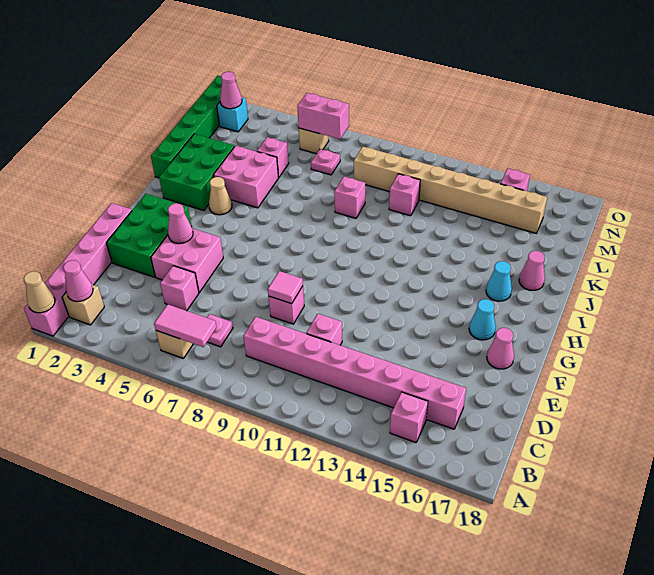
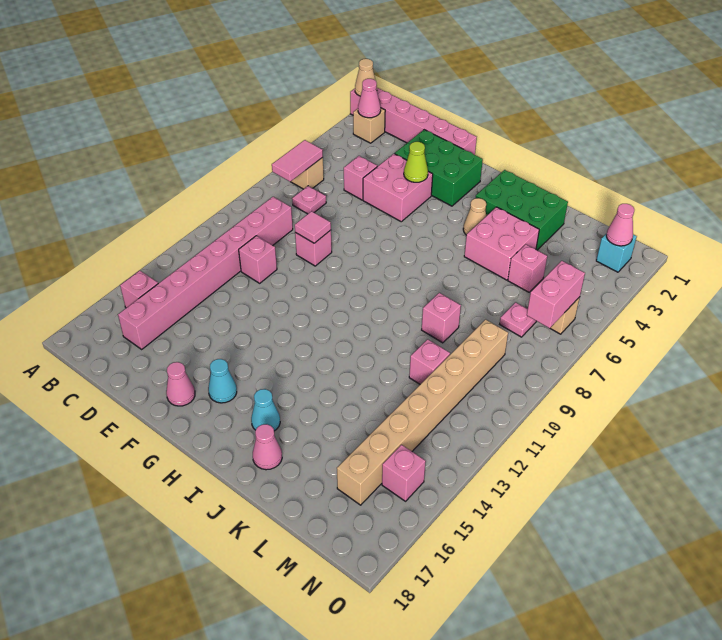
pink 1x1 cone [168,203,193,244] -> lime 1x1 cone [404,142,428,182]
green 1x6 brick [151,76,236,178] -> none

